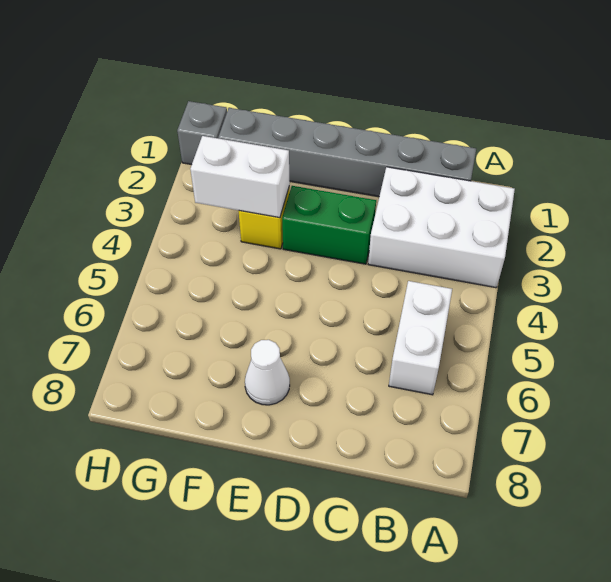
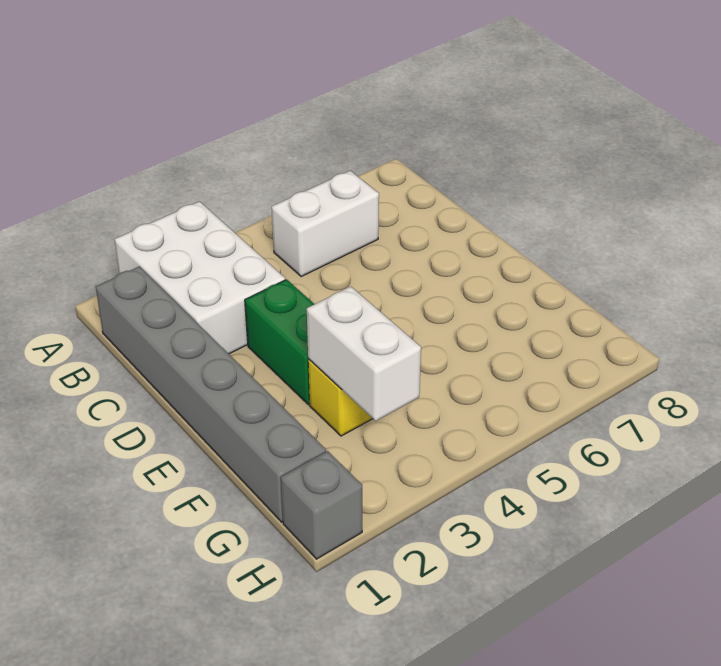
white 1x1 cone [245,340,290,405] -> none

